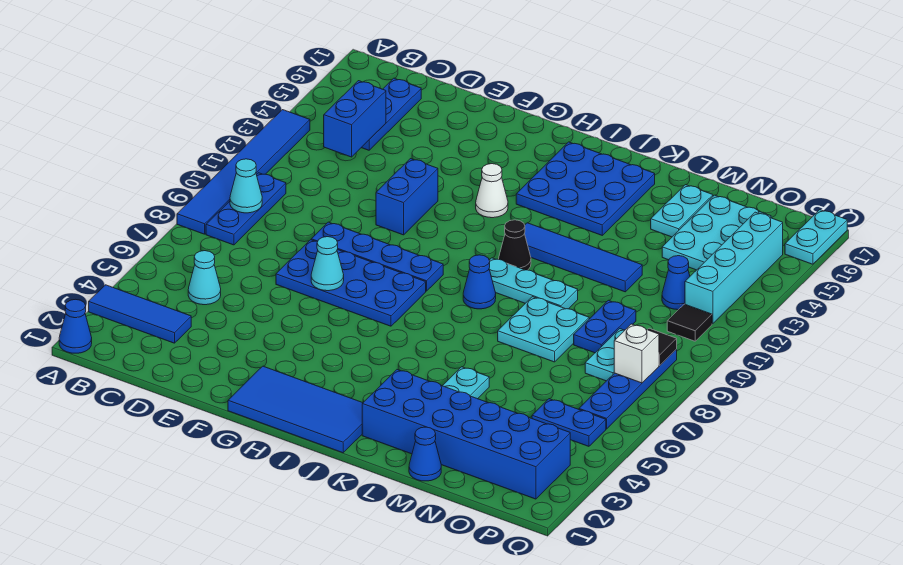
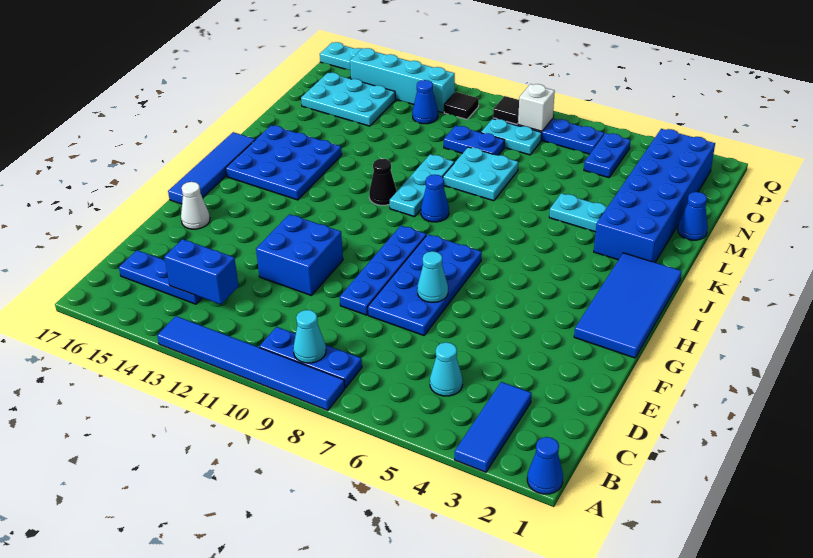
blue 1x2 brick [376,159,438,235] -> blue 2x2 brick [256,214,343,296]
white 1x1 cone [476,164,508,218] -> white 1x1 cone moved to [181,182,210,229]
blue 1x4 tile [525,223,642,292] -> blue 1x4 tile moved to [168,132,255,204]
cyan 1x2 plate [651,185,713,237] -> none

